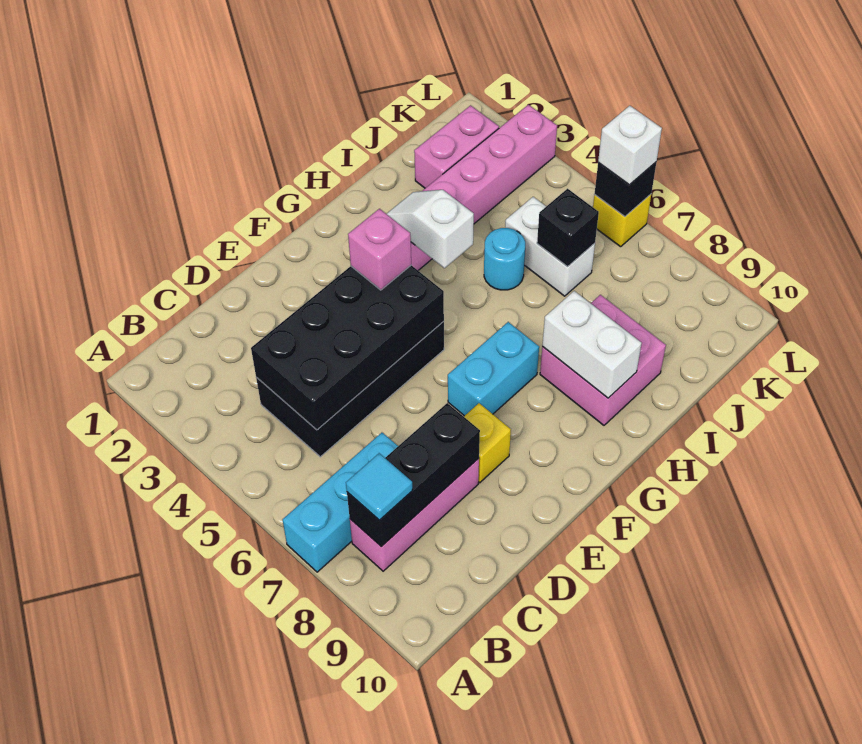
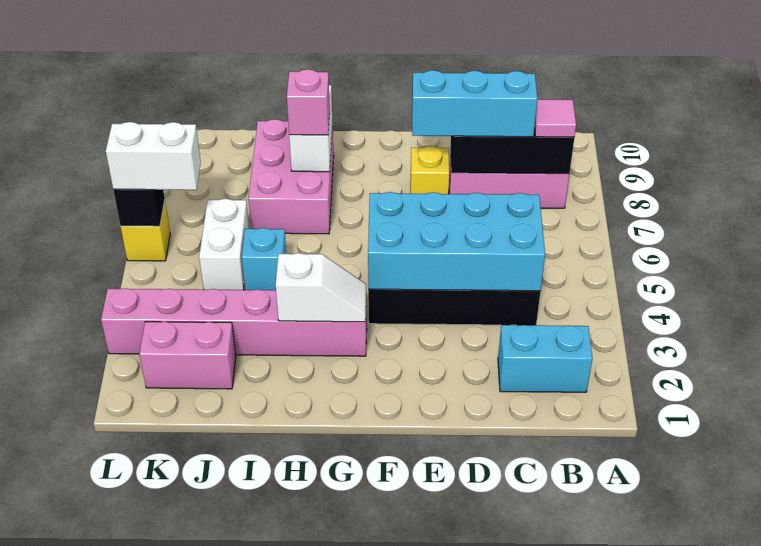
cyan 1x3 brick [283,433,398,572] -> cyan 1x3 brick moved to [412,70,538,137]
cyan 1x1 tile [346,453,413,520] -> pink 1x1 tile [534,99,576,137]
black 2x4 brick [251,265,444,430] -> cyan 2x4 brick [368,192,545,291]
pink 1x1 brick [348,209,411,290] -> pink 1x1 brick moved to [287,69,330,135]
cyan 1x2 brick [448,322,539,416] -> cyan 1x2 brick moved to [498,325,593,392]
white 1x2 slope [387,190,474,268] -> white 1x2 slope turned to [276,253,366,322]
pink 2x2 brick [540,295,666,425] -> pink 2x3 brick [249,119,334,234]
cyan 1x1 round brick [484,228,525,290] -> cyan 1x1 brick [242,228,286,290]
black 1x1 brick [537,189,599,267] -> none
white 1x1 brick [598,106,662,185] -> white 1x2 brick [106,122,201,190]

